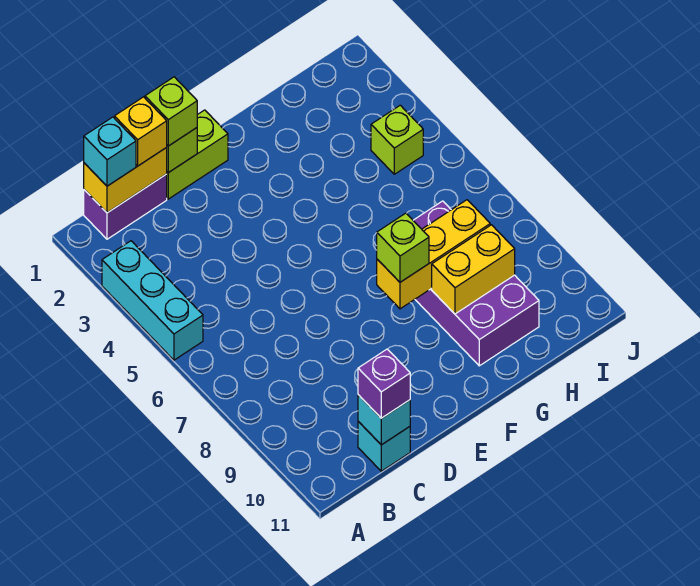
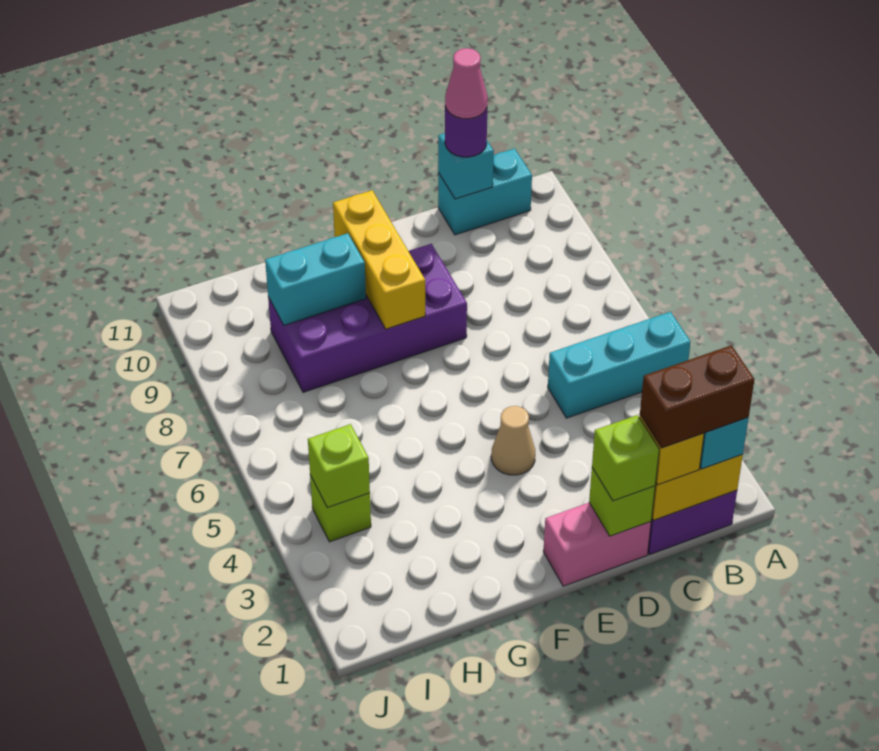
cyan 1x3 brick [102,241,203,360] -> cyan 1x3 brick turned to [548,312,691,418]
none -> brown 1x2 brick [640,345,755,448]
cyan 1x1 brick [358,422,410,471] -> cyan 1x2 brick [438,149,532,235]
purple 1x1 brick [358,349,410,418] -> purple 1x1 round brick [445,107,487,157]
none -> pink 1x1 cone [445,48,488,119]
lime 1x2 brick [167,110,228,199] -> pink 1x2 brick [543,503,651,586]
none -> tan 1x1 cone [491,406,535,475]
yellow 1x3 brick [377,200,490,309] -> yellow 1x3 brick turned to [333,190,425,329]
lime 1x1 brick [377,213,429,282] -> lime 1x1 brick moved to [308,424,370,508]
purple 2x4 brick [413,201,539,366] -> purple 2x4 brick turned to [268,244,467,392]
yellow 1x2 brick [432,225,515,314] -> cyan 1x2 brick [265,233,366,325]

